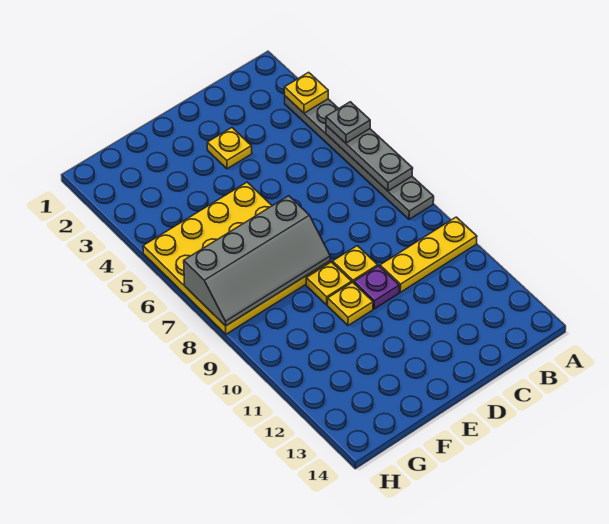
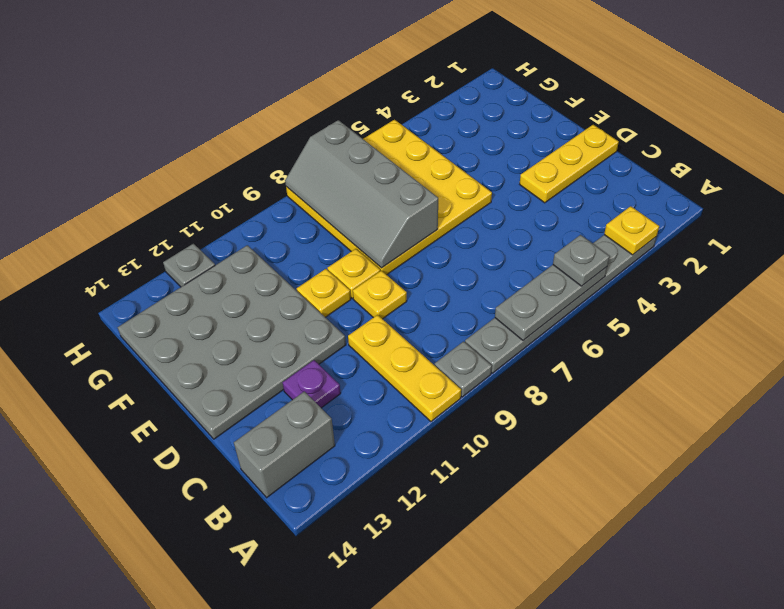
none -> grey 1x1 plate [435,341,492,397]
none -> grey 1x2 brick [234,391,335,498]
yellow 1x1 plate [207,128,252,169] -> yellow 1x3 plate [520,125,619,203]
purple 1x1 plate [354,266,399,309] -> purple 1x1 plate moved to [283,360,341,408]
none -> grey 4x4 plate [118,245,346,439]
none -> grey 1x1 plate [163,244,215,287]

